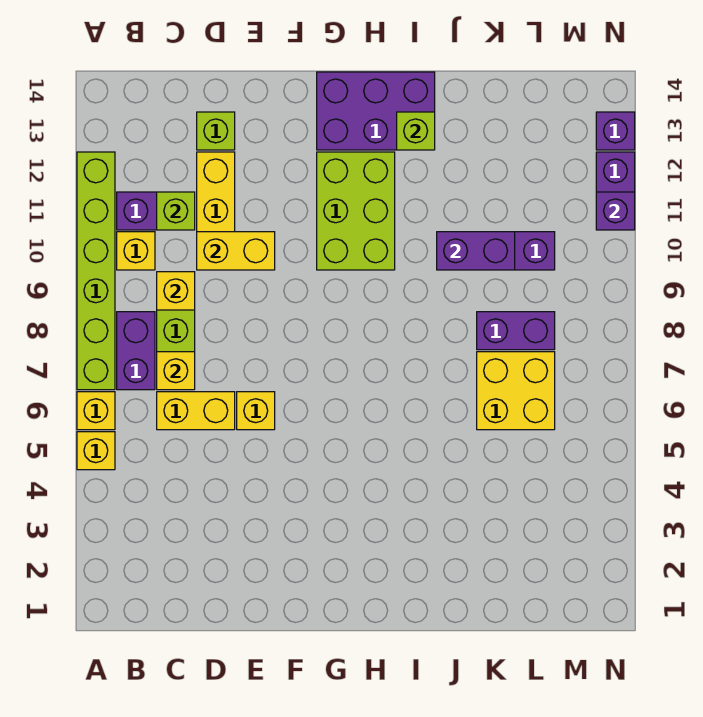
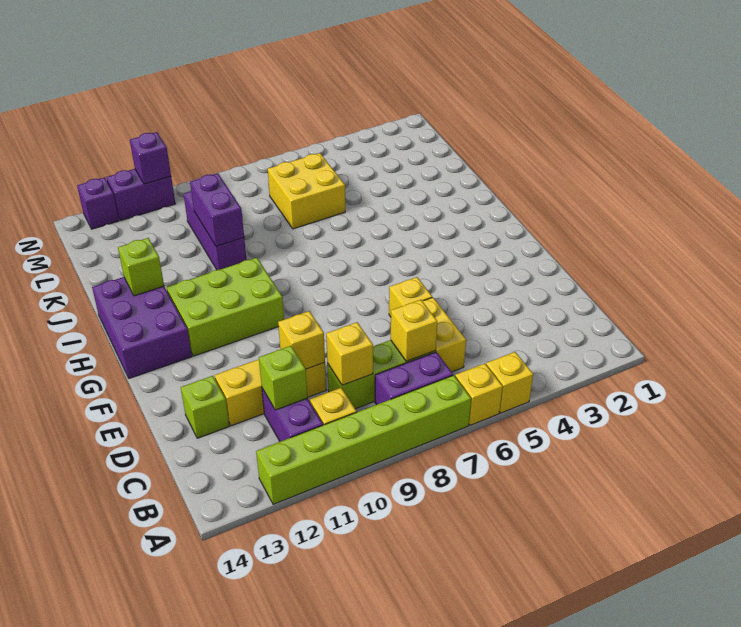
yellow 1x2 brick [197,232,275,270] -> yellow 1x1 brick [278,311,325,369]
purple 1x2 brick [477,312,555,350] -> none

